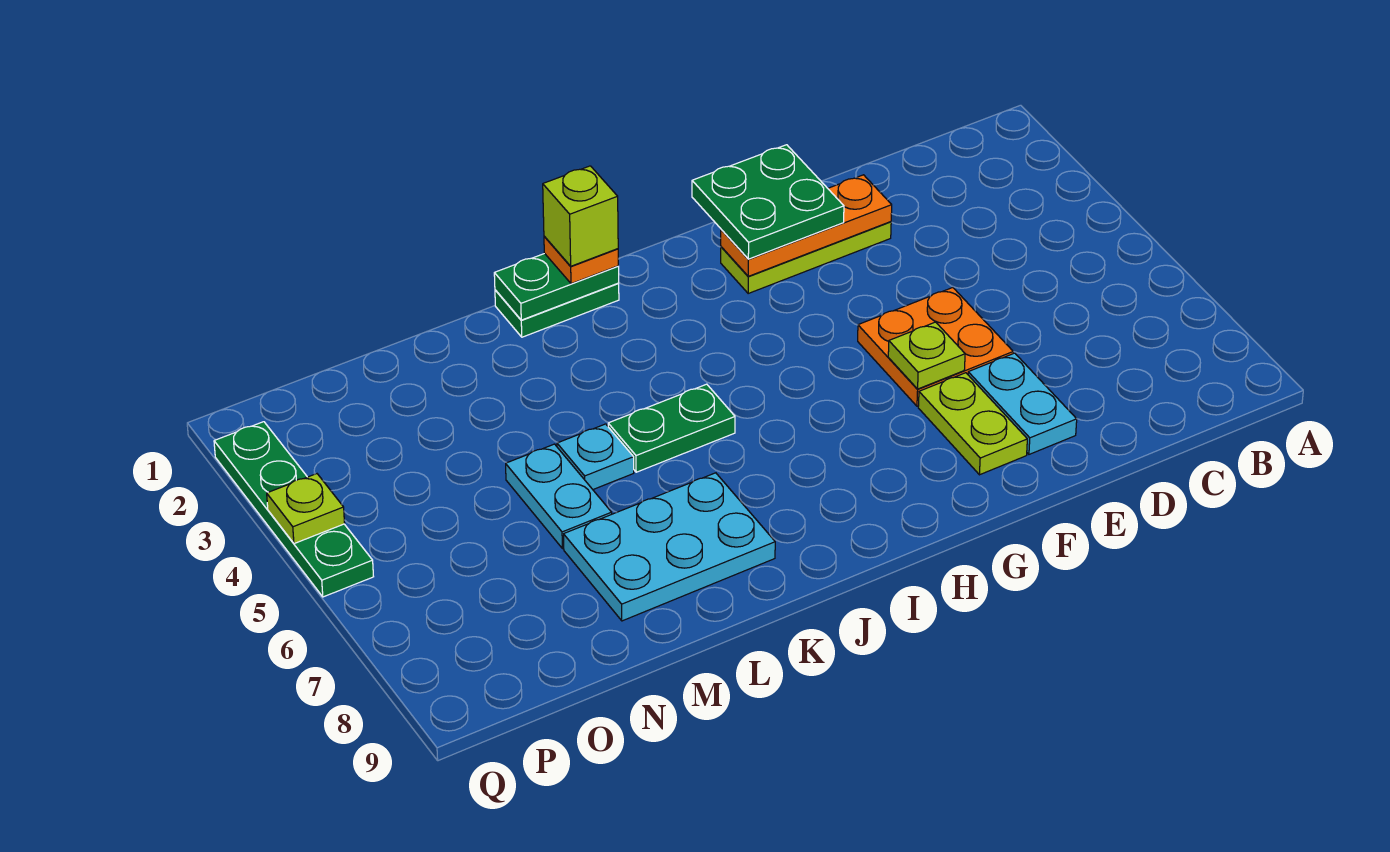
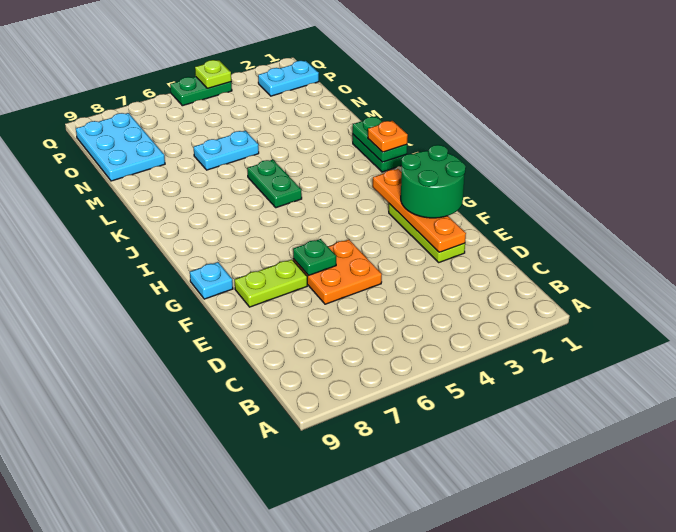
orange 1x3 plate [721,175,892,276] -> orange 1x4 plate [373,169,466,252]
cyan 1x2 plate [968,353,1077,454] -> cyan 1x2 plate moved to [258,61,319,96]
green 2x2 plate [692,145,844,259] -> green 2x2 round brick [401,145,466,218]
lime 1x1 plate [888,322,965,389] -> green 1x1 plate [293,239,336,275]
lime 1x1 brick [543,166,618,266] -> none
cyan 2x3 plate [564,473,775,621] -> cyan 2x3 plate moved to [76,113,165,181]
cyan 1x1 plate [557,424,634,489] -> cyan 1x1 plate moved to [190,262,233,299]
green 1x4 plate [214,422,374,597] -> green 1x2 plate [170,77,232,106]

